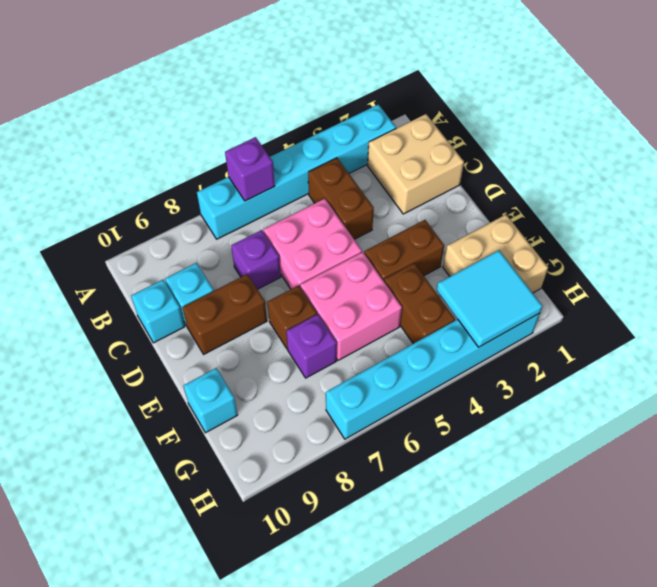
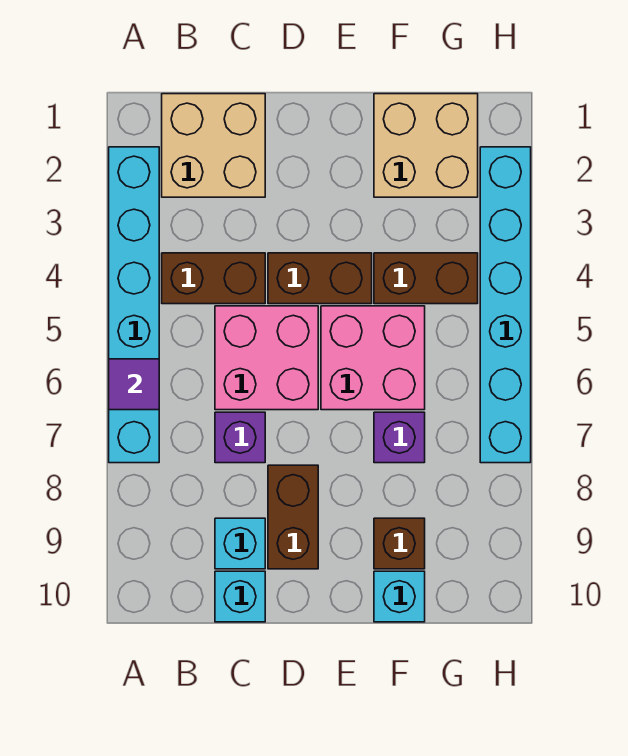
purple 1x1 brick [225,137,275,201] -> purple 1x1 tile [109,359,159,410]
brown 1x2 brick [364,220,444,281] -> brown 1x2 brick turned to [268,253,372,304]
brown 1x1 brick [267,285,317,349] -> brown 1x1 brick moved to [374,518,425,569]
cyan 2x2 tile [437,250,542,347] -> none

